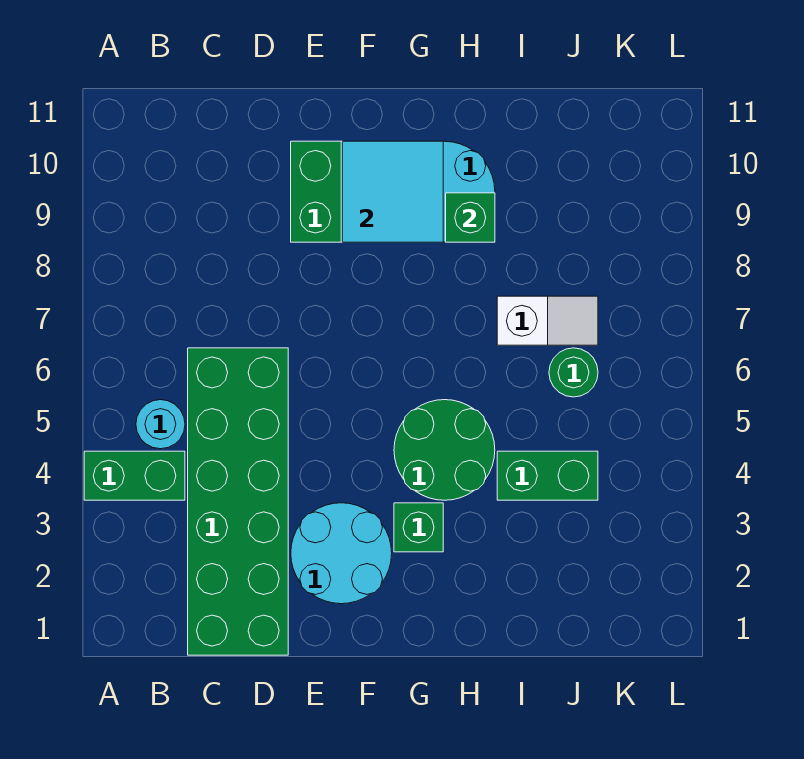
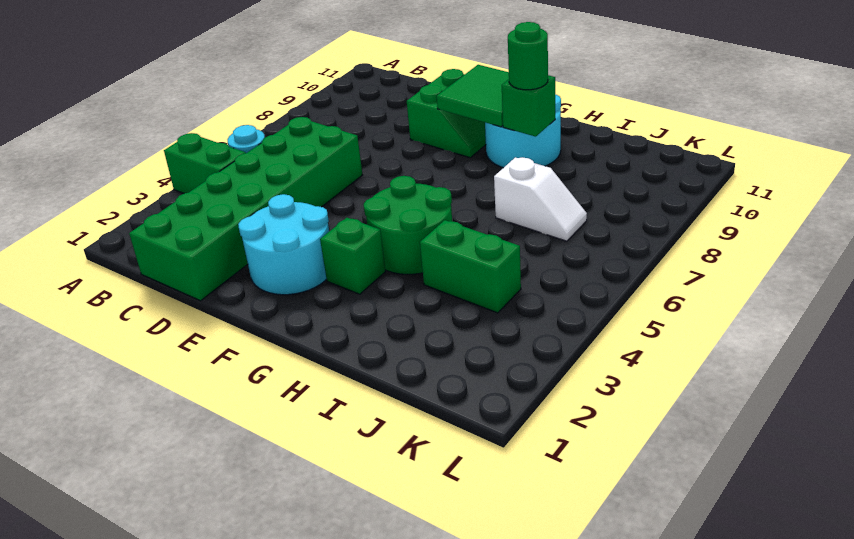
cyan 2x2 tile [342,141,443,242] -> green 2x2 tile [437,65,509,127]
green 1x1 round brick [549,348,598,397] -> green 1x1 round brick moved to [508,22,548,90]

